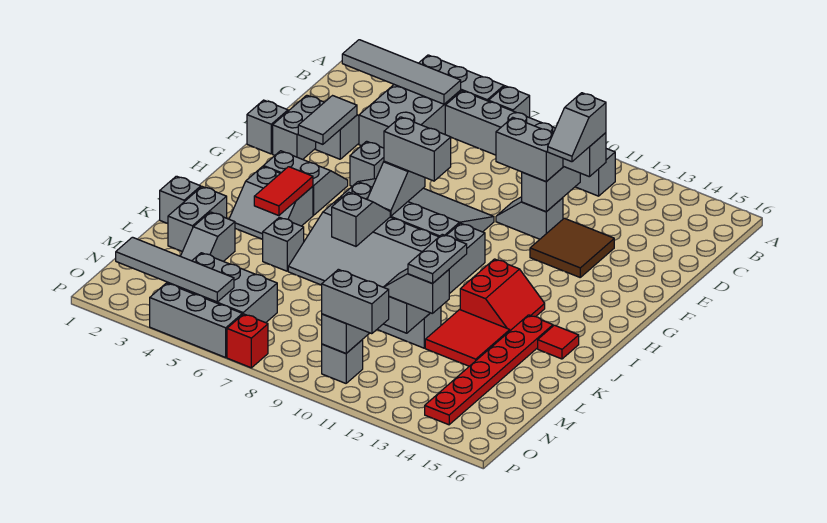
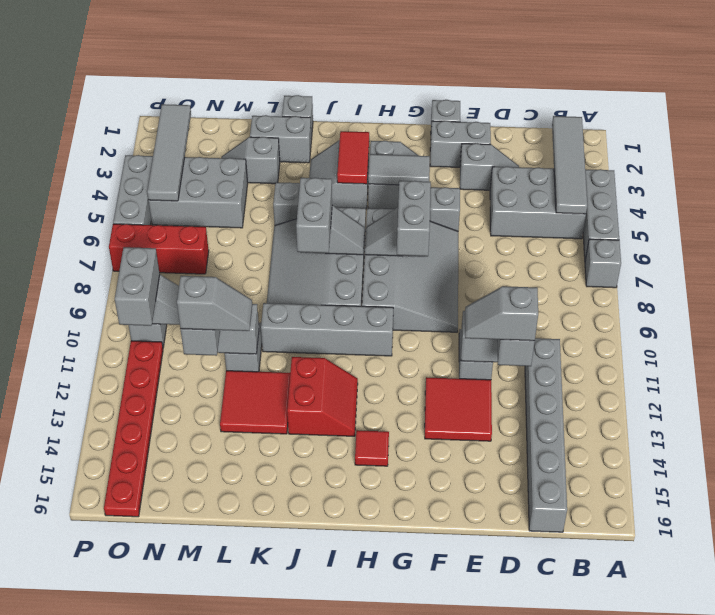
grey 1x6 brick [445,91,615,196] -> grey 1x6 brick moved to [525,338,567,532]
grey 1x2 tile [298,96,357,144] -> grey 1x2 tile moved to [368,154,430,185]
grey 1x2 brick [496,117,563,182] -> grey 1x2 brick moved to [296,178,332,253]
brown 2x2 tile [530,218,614,277] -> red 2x2 tile [425,377,492,441]
red 1x2 tile [254,167,313,216] -> red 1x2 tile turned to [337,131,369,184]
red 2x2 slope [460,259,545,331] -> red 2x2 slope turned to [287,357,358,436]
red 1x6 plate [425,315,553,425] -> red 1x6 plate turned to [104,341,163,517]
red 1x1 tile [538,325,579,359] -> red 1x1 tile moved to [355,430,389,466]
grey 1x2 plate [408,234,467,284] -> grey 1x2 slope [177,276,252,331]
grey 2x3 brick [167,253,277,323] -> grey 2x3 brick turned to [148,157,248,228]
red 1x1 brick [227,314,268,368] -> red 1x3 brick [109,224,209,274]

